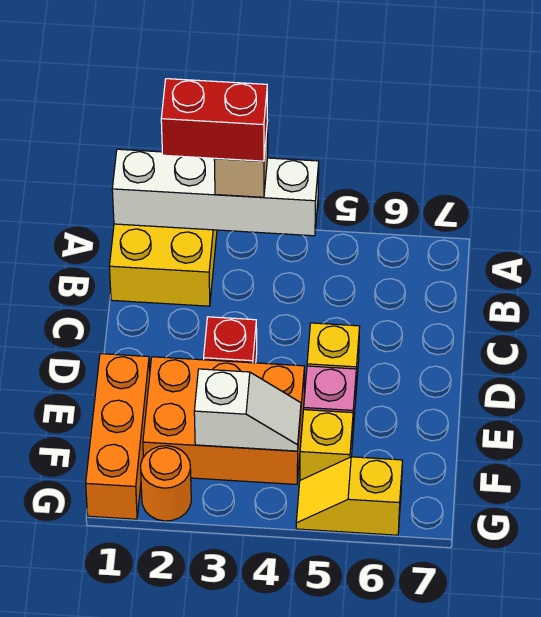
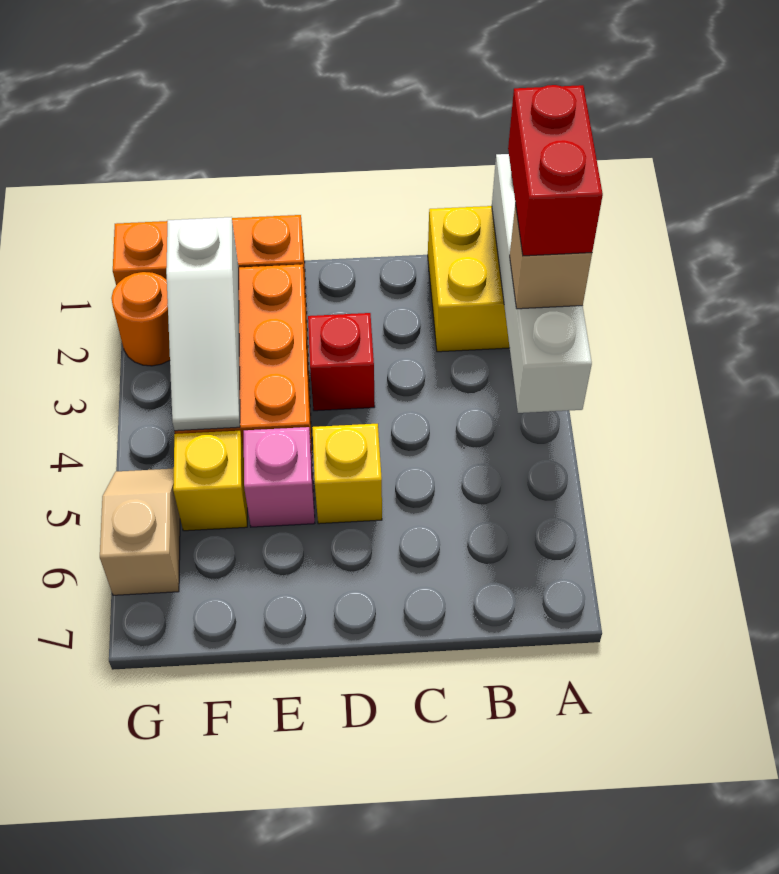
white 1x2 slope [194,369,301,451] -> white 1x3 slope [166,217,240,431]
yellow 1x2 slope [296,457,402,535] -> tan 1x2 slope [100,469,180,595]

